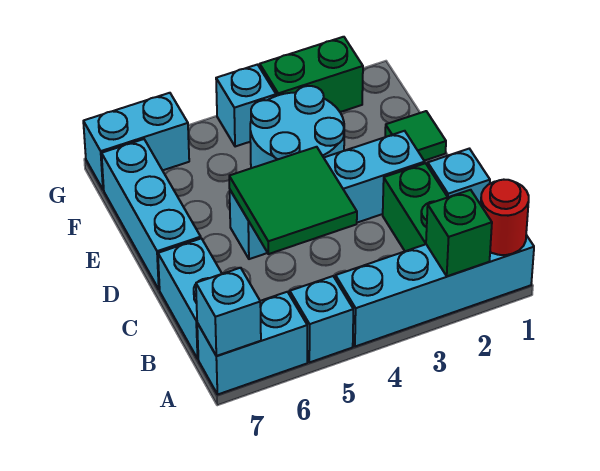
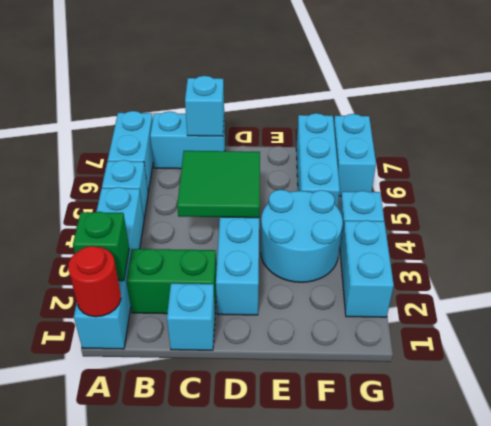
cyan 1x1 brick [196,268,261,356] -> cyan 1x1 brick moved to [185,76,224,136]
cyan 1x3 brick [102,139,201,290] -> cyan 1x3 brick turned to [296,113,340,207]
green 1x1 tile [385,111,446,161] -> none
green 1x2 brick [260,37,363,112] -> cyan 1x2 brick [340,220,394,317]

